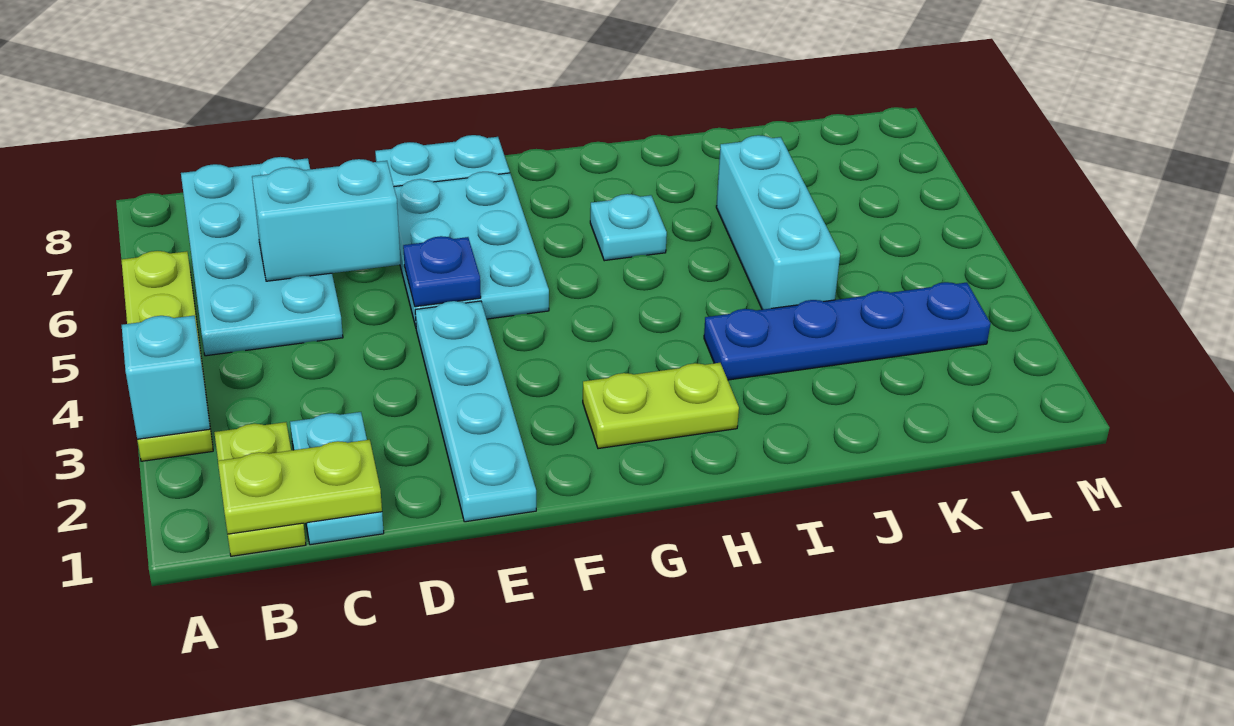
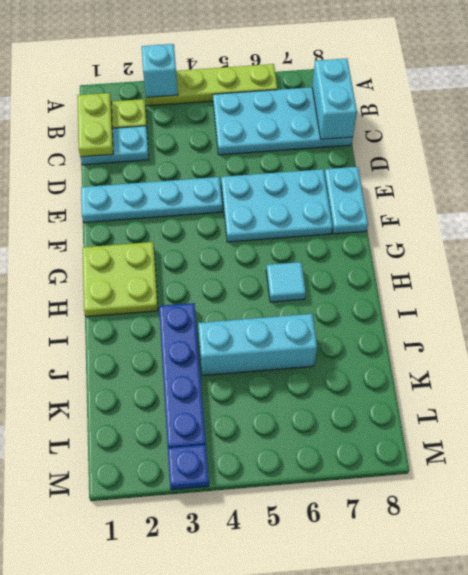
cyan 1x2 brick [252,159,401,281] -> cyan 1x2 brick moved to [312,58,357,139]
blue 1x1 plate [403,236,481,307] -> blue 1x1 plate moved to [168,445,209,490]
lime 1x2 plate [583,363,739,449] -> lime 2x2 plate [83,242,158,317]
cyan 1x1 plate [590,194,667,261] -> cyan 1x1 tile [266,262,306,302]

